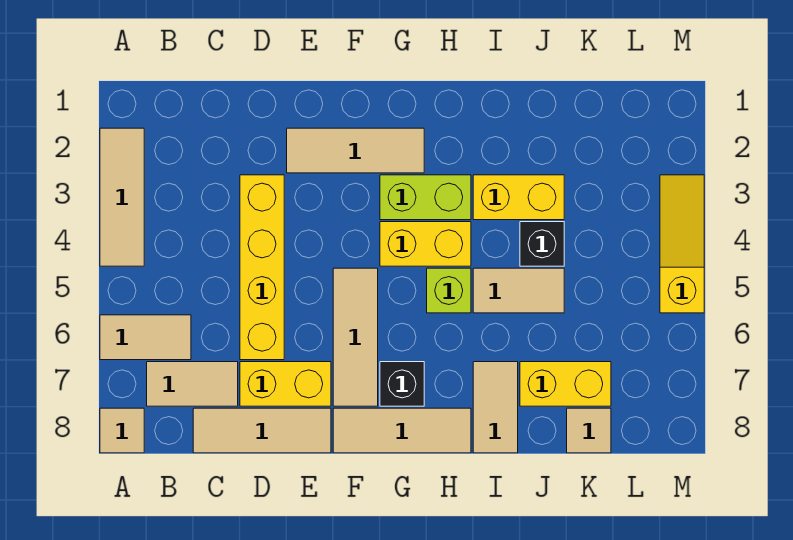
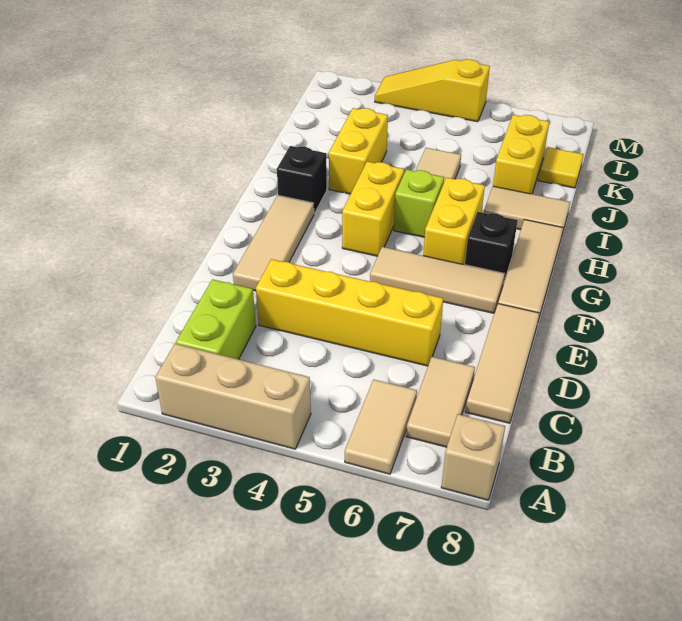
tan 1x3 tile [100,128,144,266] -> tan 1x3 brick [155,344,311,449]
tan 1x1 tile [100,408,144,453] -> tan 1x1 brick [441,414,505,500]
yellow 1x2 brick [240,362,331,406] -> yellow 1x2 brick moved to [423,177,485,265]
lime 1x2 brick [380,175,471,220] -> lime 1x2 brick moved to [176,279,256,359]
black 1x1 brick [520,222,564,266] -> black 1x1 brick moved to [277,146,327,214]
tan 1x1 tile [567,408,611,453] -> yellow 1x1 tile [538,147,584,188]

